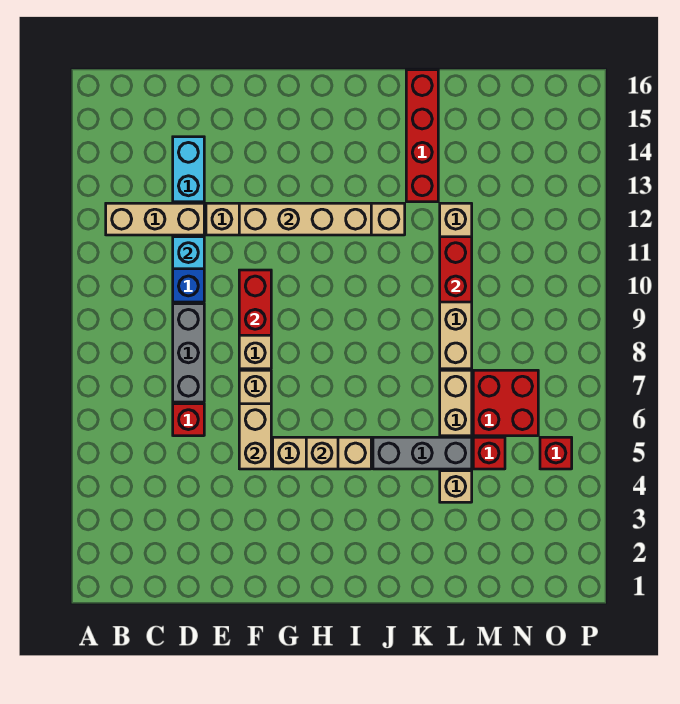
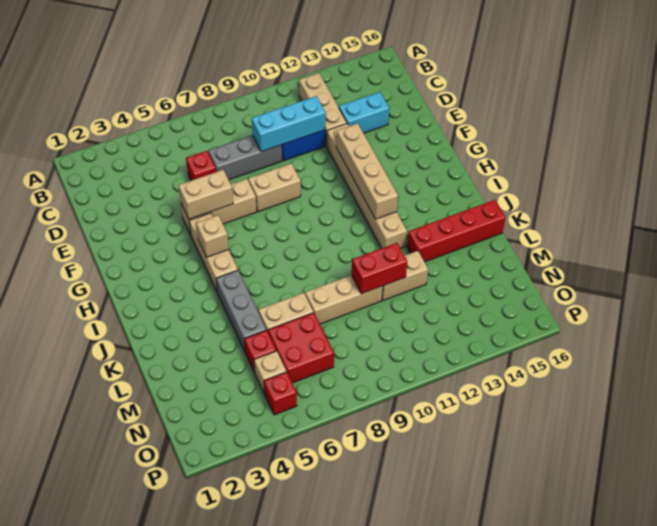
cyan 1x1 brick [173,237,204,269] -> cyan 1x3 brick [252,96,326,152]
red 1x2 brick [239,270,271,335] -> none
tan 1x1 brick [440,471,472,502] -> tan 1x1 brick moved to [254,351,286,393]

